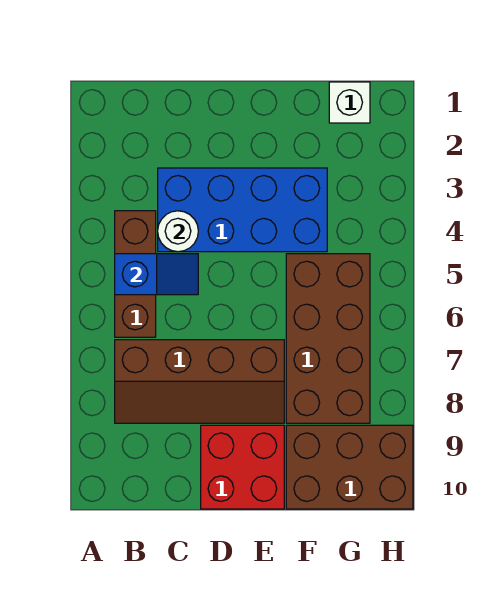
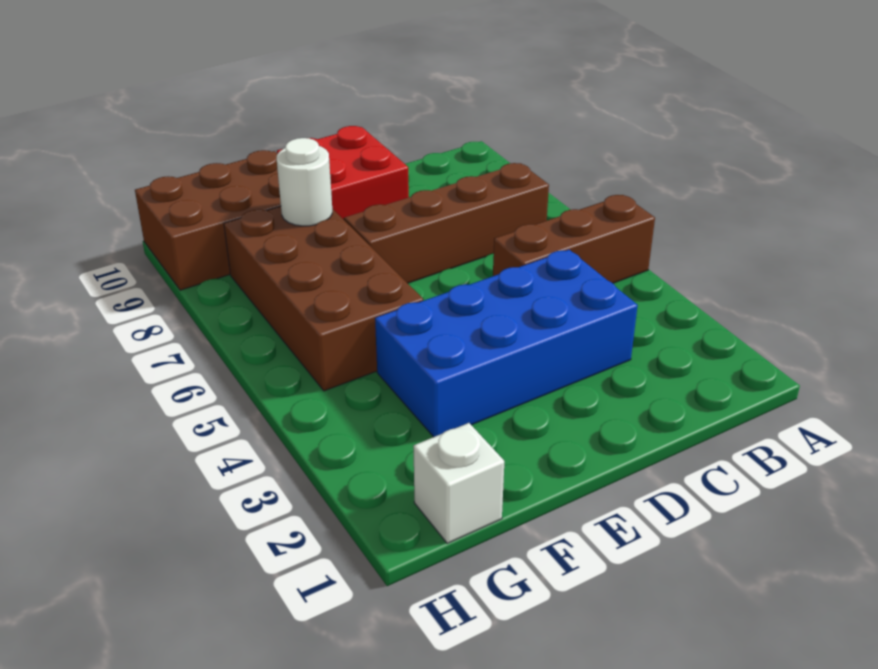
brown 1x3 brick [115,211,156,337] -> brown 1x3 brick turned to [493,195,655,283]
blue 1x2 slope [115,254,198,295] -> none
white 1x1 round brick [158,211,198,252] -> white 1x1 round brick moved to [277,138,332,226]

